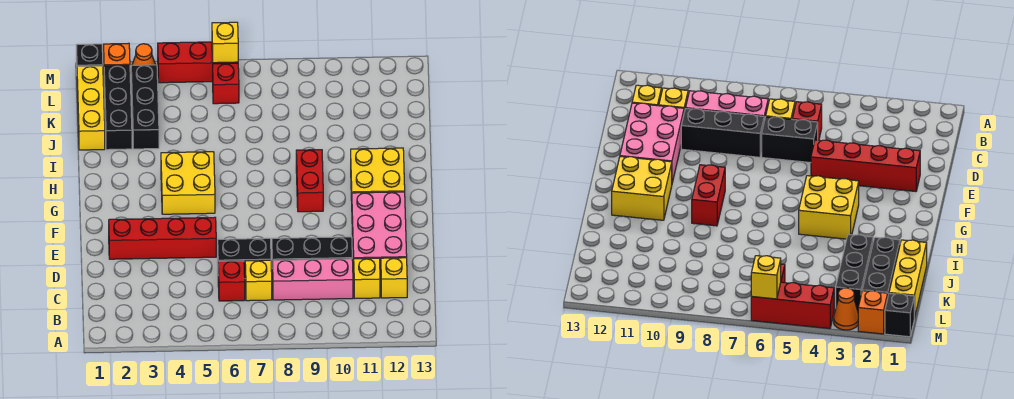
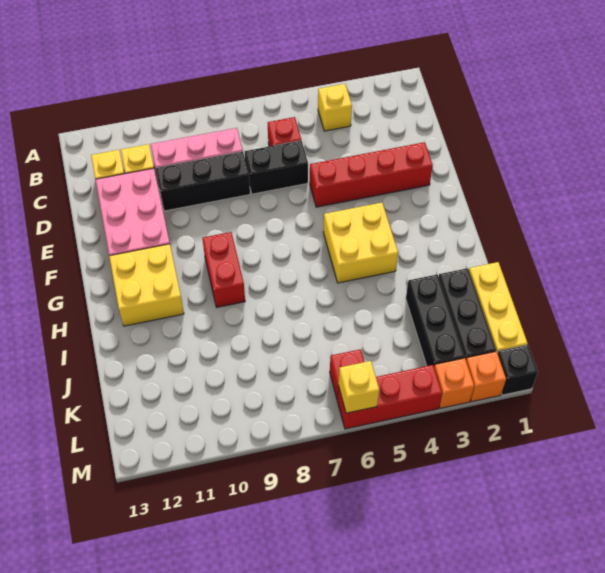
yellow 1x1 brick [245,260,272,301] -> yellow 1x1 brick moved to [318,84,352,131]
orange 1x1 cone [132,44,156,65] -> orange 1x1 brick [434,358,474,408]

